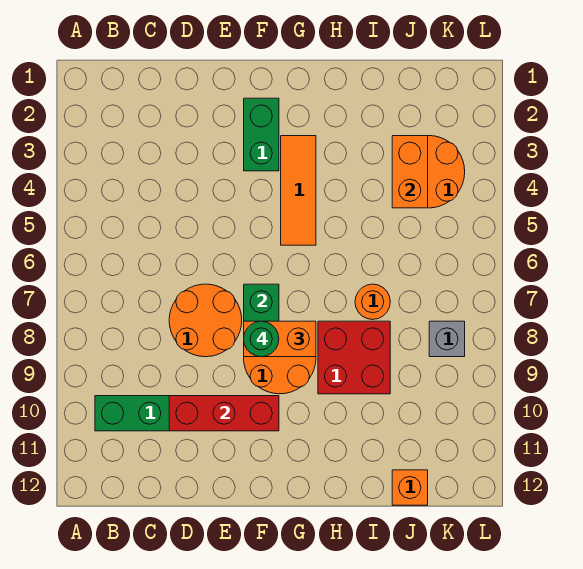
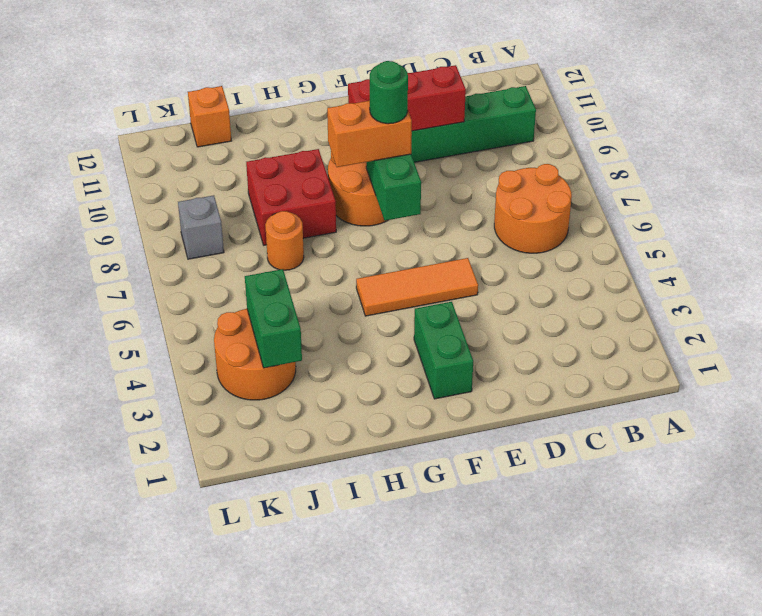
orange 2x2 round brick [169,284,242,357] -> orange 2x2 round brick moved to [494,164,572,253]
orange 1x3 tile [281,136,316,245] -> orange 1x3 tile turned to [356,258,478,316]
orange 1x2 brick [392,136,428,208] -> green 1x2 brick [245,269,302,368]

